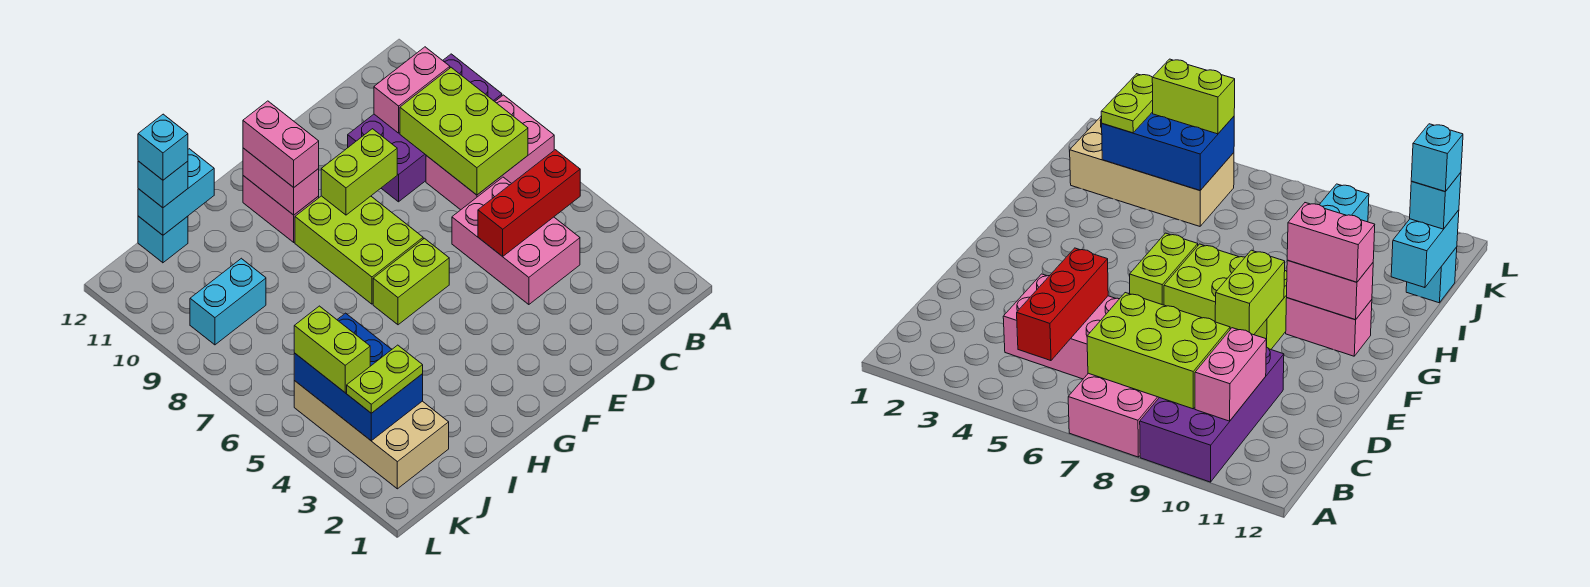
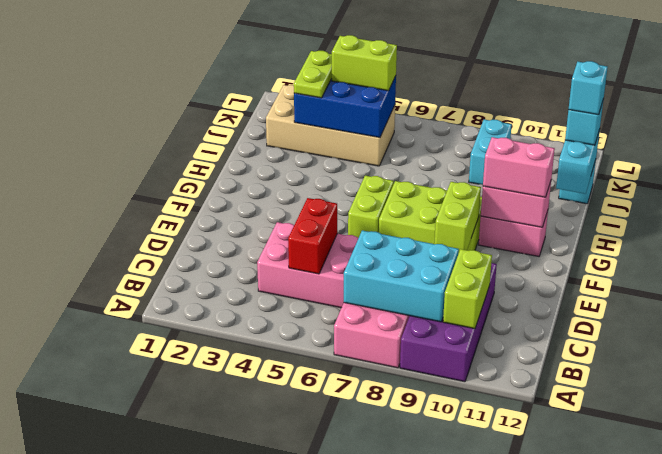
red 1x3 brick [478,150,580,256] -> red 1x2 brick [288,198,337,274]
lime 2x3 brick [400,68,528,195] -> cyan 2x3 brick [344,230,459,322]
pink 1x2 brick [374,47,450,133] -> lime 1x2 brick [443,249,492,329]

